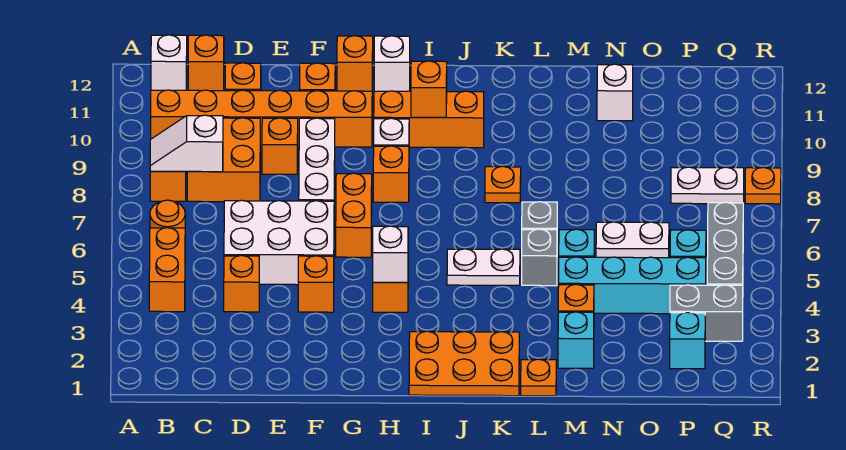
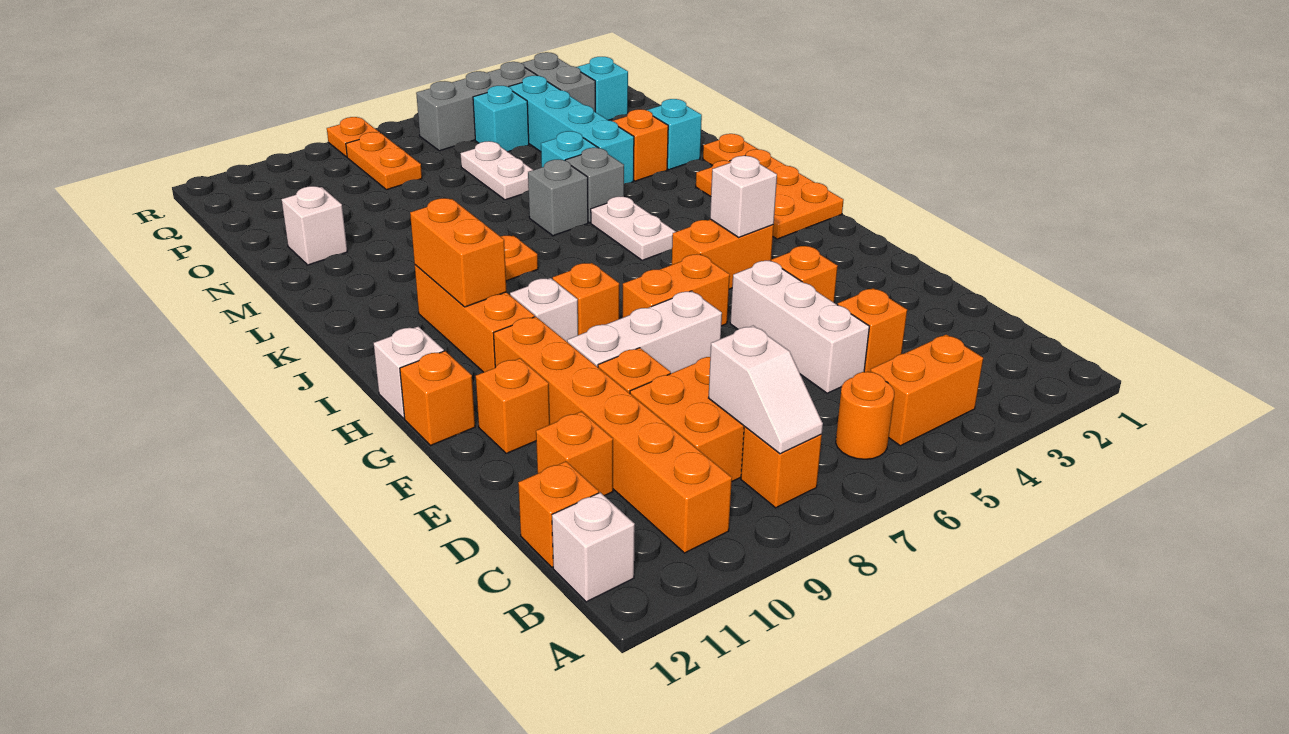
white 2x3 brick [224,200,334,285] -> white 1x3 brick [730,260,869,393]
orange 1x1 brick [411,61,447,117] -> orange 1x2 brick [410,198,507,307]
white 1x2 plate [671,167,744,204] -> orange 1x2 plate [346,132,422,190]

